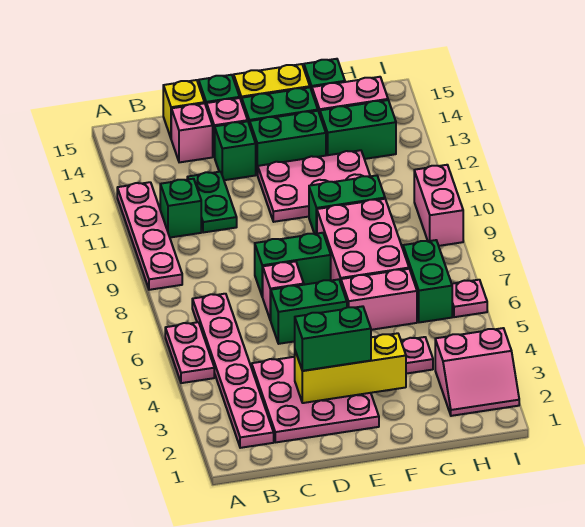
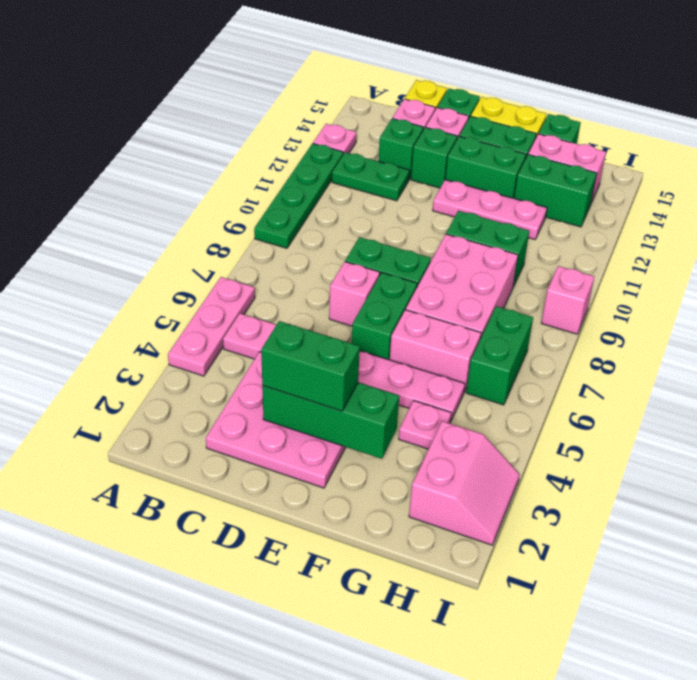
pink 1x2 plate [165,322,214,383] -> pink 1x3 plate [168,277,255,376]
pink 1x4 plate [117,182,182,290] -> green 1x4 plate [254,143,343,248]
pink 1x6 plate [192,294,274,448] -> pink 1x6 plate turned to [223,313,465,422]
green 1x1 brick [160,179,201,238] -> green 1x1 brick moved to [378,119,424,179]
green 1x2 plate [187,172,237,233] -> green 1x2 plate turned to [332,152,410,201]
yellow 1x3 brick [295,333,406,403] -> green 1x3 brick [262,382,399,459]
green 1x2 brick [270,279,347,344] -> green 1x2 brick turned to [352,273,417,360]
pink 2x3 plate [258,150,370,222] -> pink 1x3 plate [433,180,547,239]
pink 2x2 slope [435,328,519,416] -> pink 2x2 slope turned to [409,421,520,545]
pink 1x1 plate [452,280,487,317] -> pink 1x1 plate moved to [313,124,356,154]
pink 1x2 brick [414,165,463,246] -> pink 1x1 brick [541,266,594,334]

